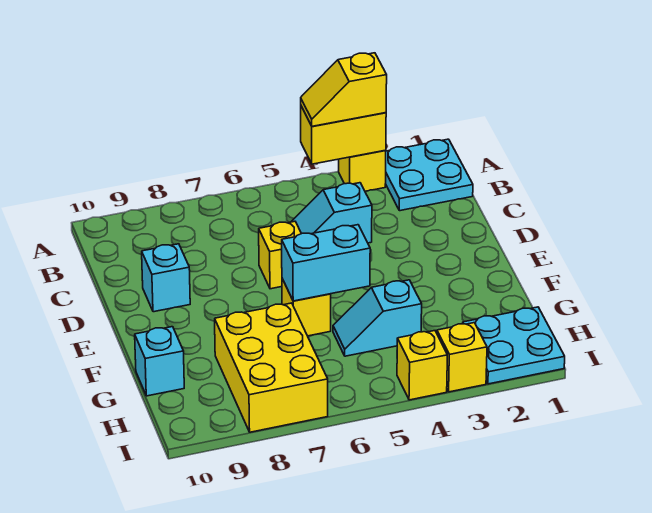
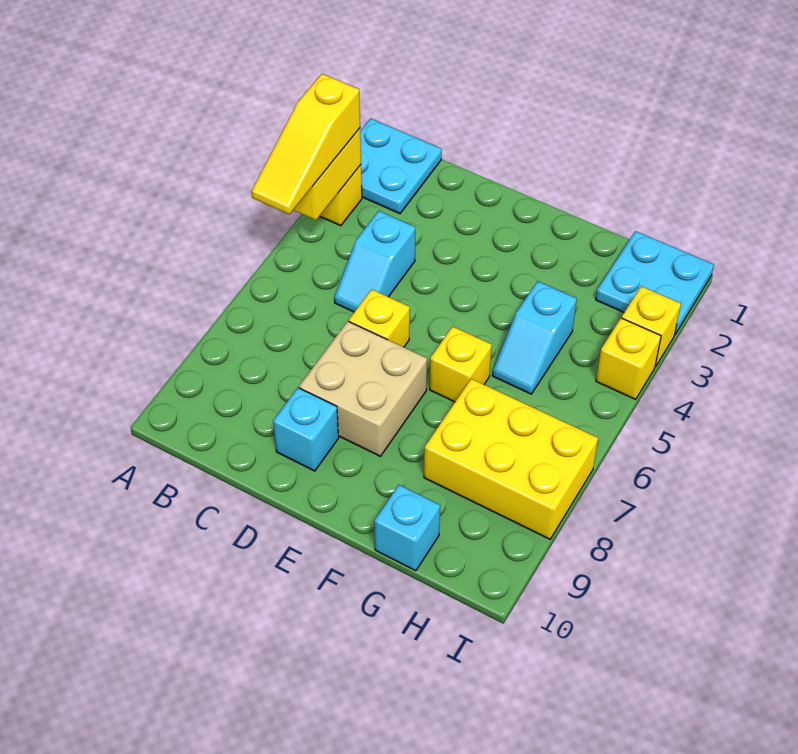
yellow 1x2 slope [301,53,387,126] -> yellow 1x3 slope [251,74,360,214]
none -> tan 2x2 brick [299,321,427,456]
cyan 1x2 brick [282,225,370,301] -> none

